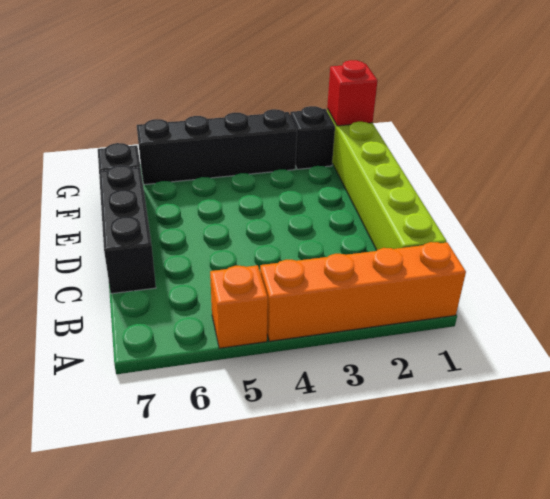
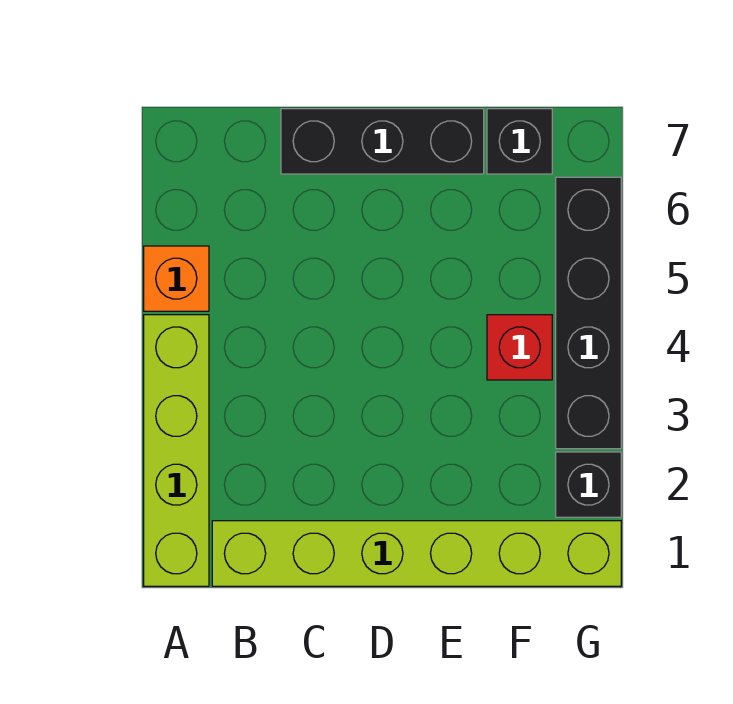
orange 1x4 brick [260,242,466,341] -> lime 1x4 brick [144,315,209,586]
red 1x1 brick [327,60,378,126] -> red 1x1 brick moved to [487,315,552,380]

